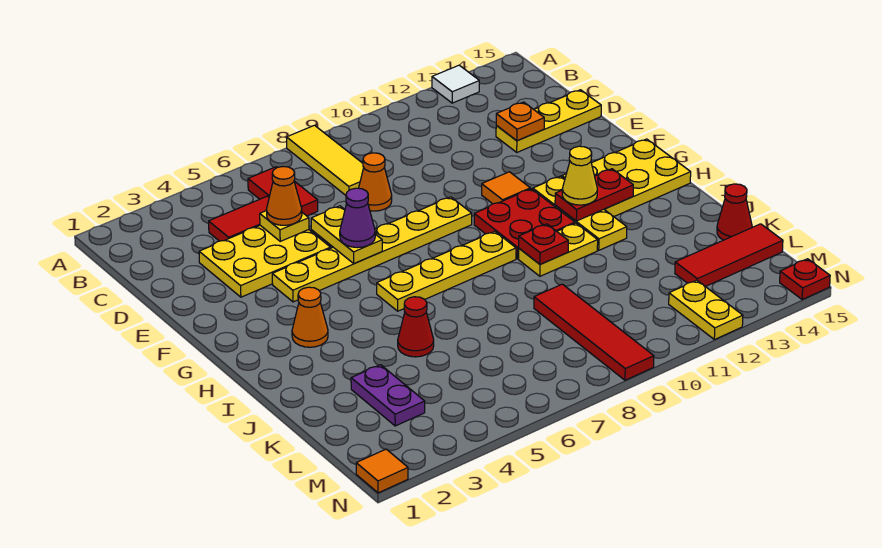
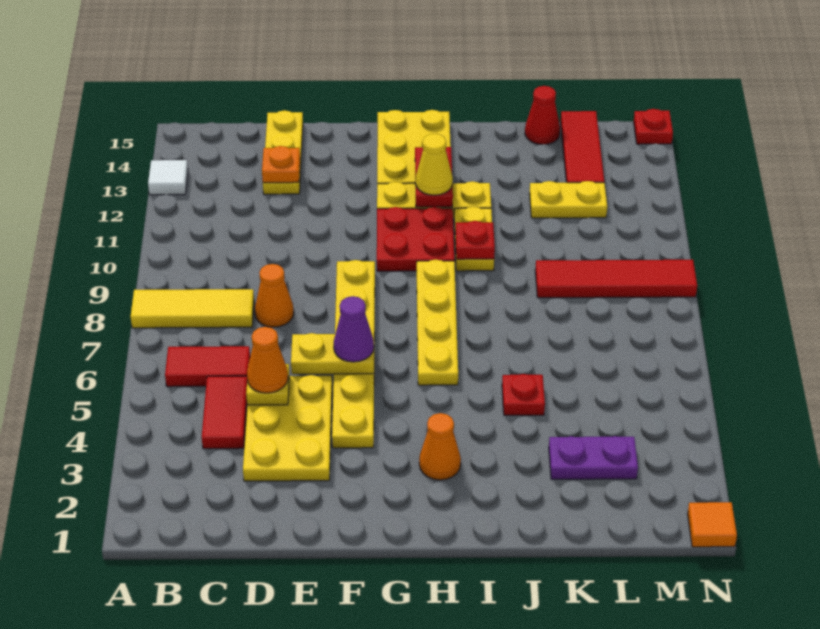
orange 1x1 tile [482,172,530,204] -> none
red 1x1 cone [398,297,434,357] -> red 1x1 plate [502,374,545,415]
yellow 1x2 plate [669,280,743,340] -> yellow 1x2 plate moved to [529,181,607,218]

